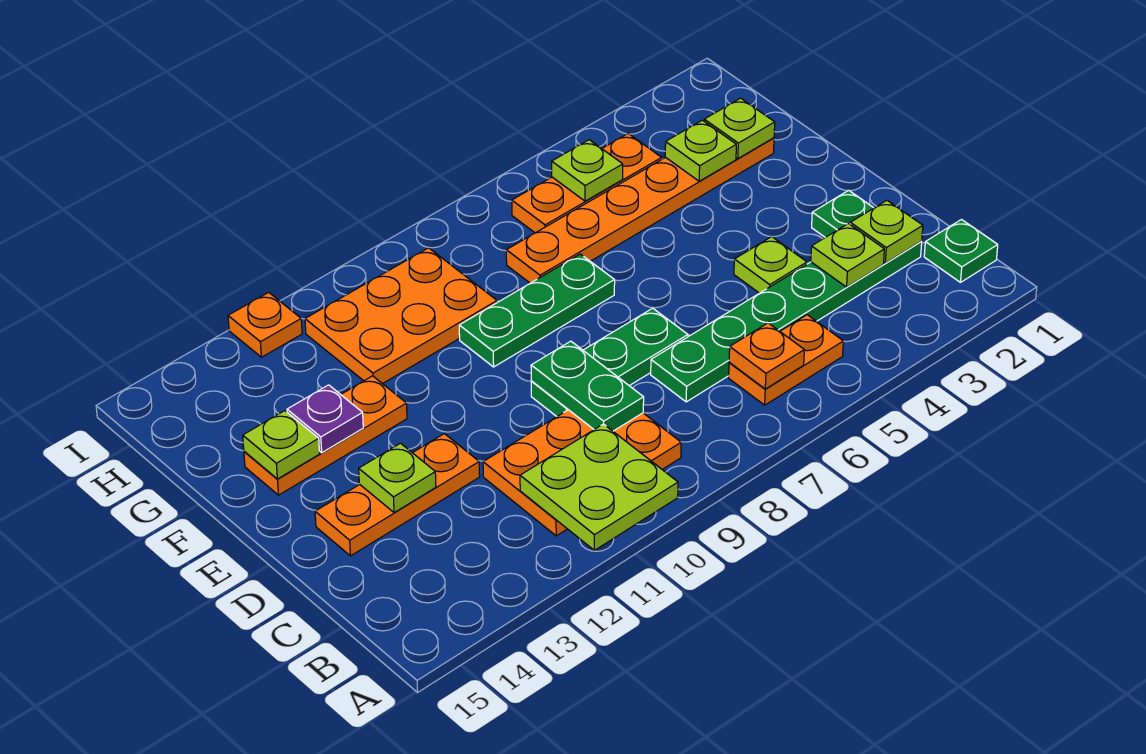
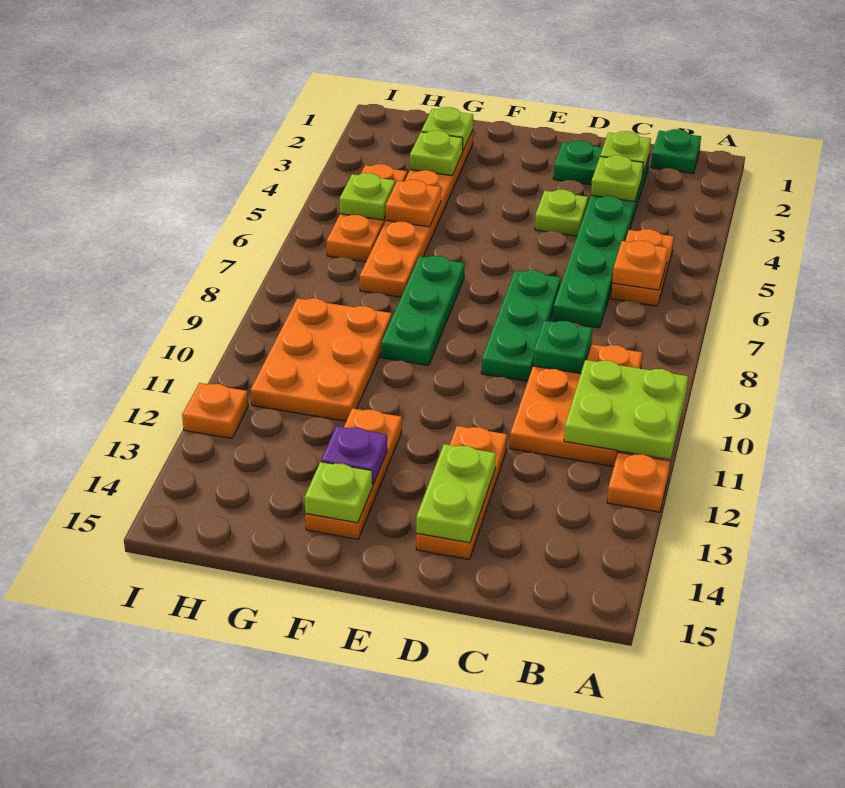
none -> orange 1x1 plate [607,453,670,512]
green 1x2 plate [531,341,644,431] -> green 1x1 plate [533,321,592,374]
lime 1x1 plate [359,443,436,513] -> lime 1x2 plate [416,444,496,543]
none -> orange 1x1 plate [385,180,441,227]

